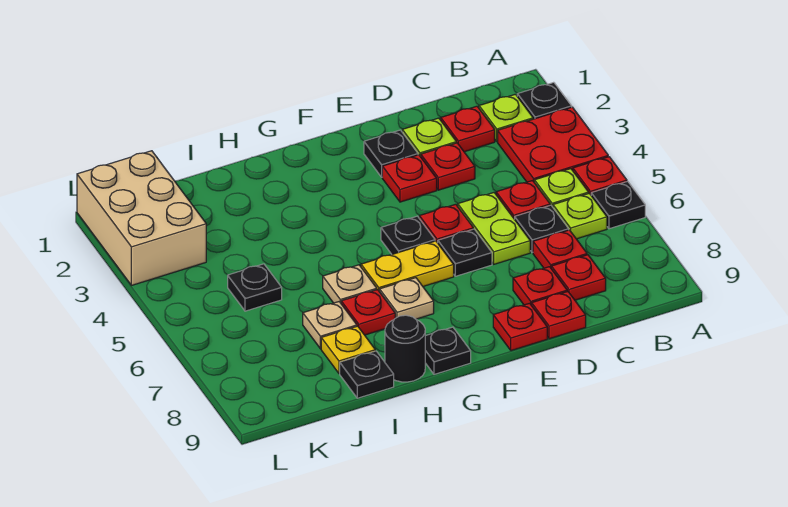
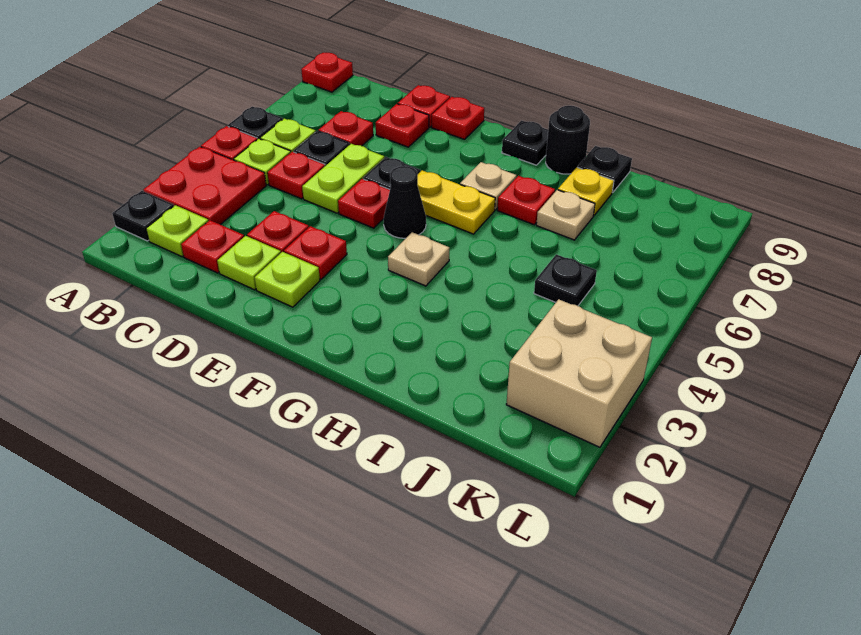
red 1x1 plate [551,255,606,300] -> red 1x1 plate moved to [301,53,353,92]
black 1x1 plate [364,130,418,177] -> lime 1x1 plate [255,252,320,307]
black 1x1 plate [381,216,435,254] -> black 1x1 cone [384,166,426,238]
tan 1x1 plate [323,265,377,303] -> tan 1x1 plate moved to [388,232,449,286]
tan 2x3 brick [77,151,206,285] -> tan 2x2 brick [506,299,652,447]

